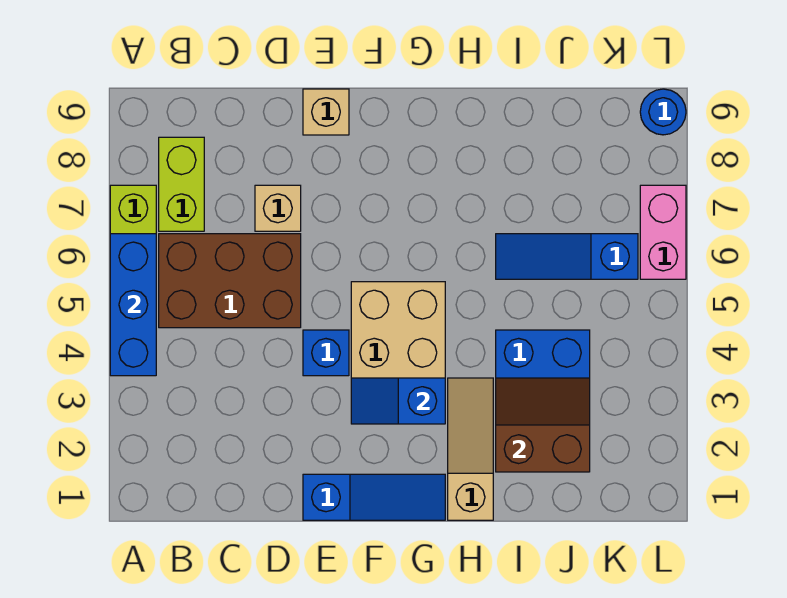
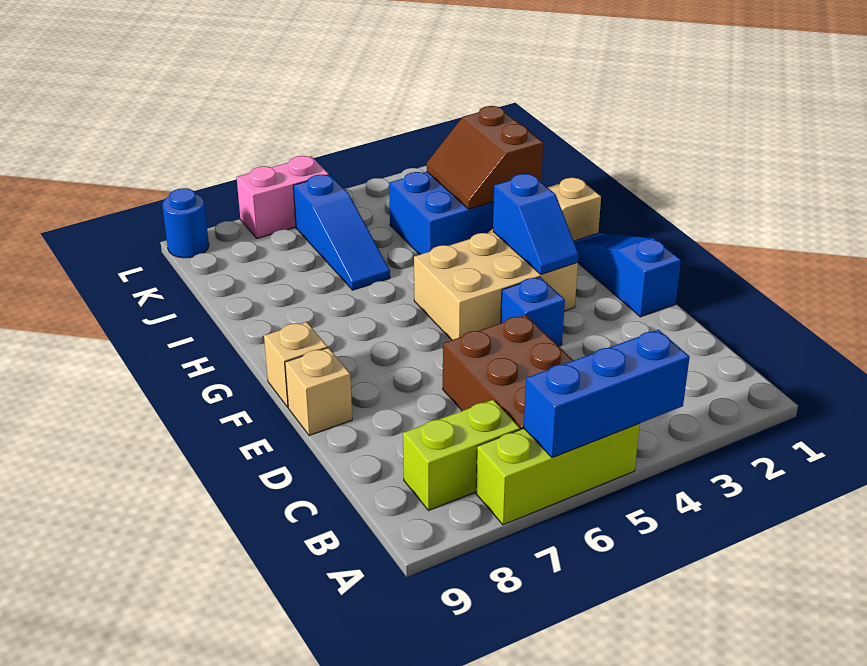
tan 1x1 brick [255,185,301,231] -> tan 1x1 brick moved to [264,322,327,407]

